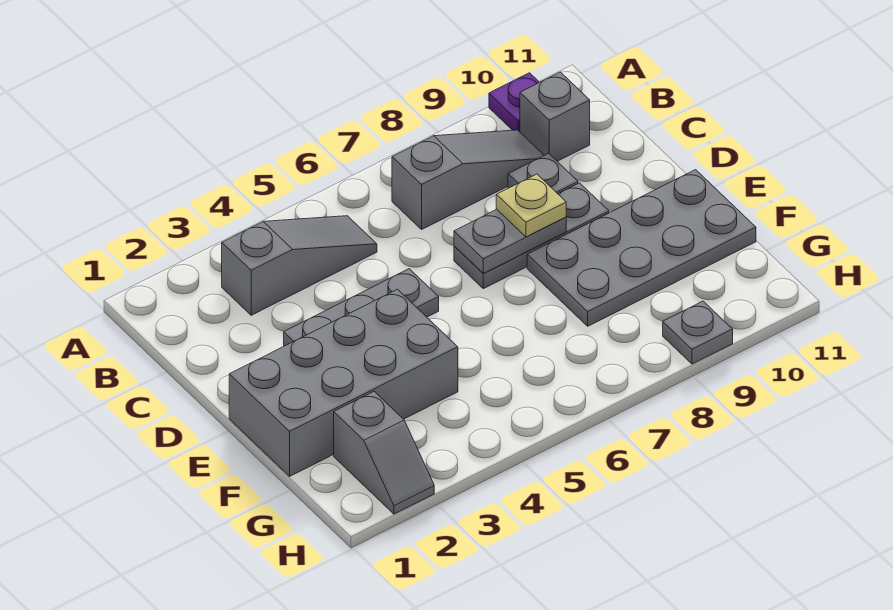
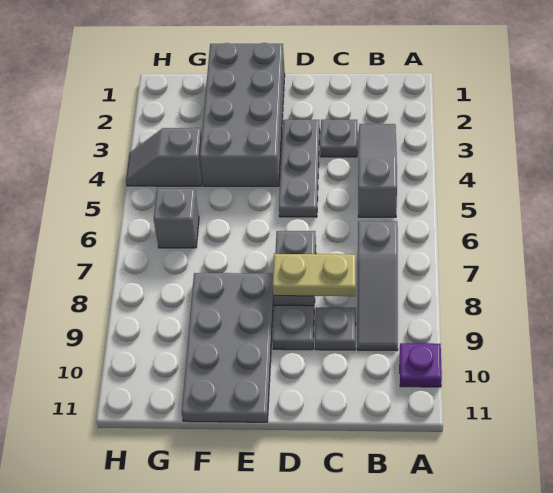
grey 1x3 slope [222,216,377,315] -> grey 1x3 slope turned to [358,124,397,217]
grey 1x1 brick [520,72,590,161] -> grey 1x1 brick moved to [154,189,199,248]
tan 1x1 plate [496,174,566,237] -> tan 1x2 plate [273,254,356,296]
grey 1x2 slope [334,392,434,514] -> grey 1x2 slope moved to [126,128,203,186]
grey 1x1 plate [663,301,733,364] -> grey 1x1 plate moved to [320,119,357,157]

